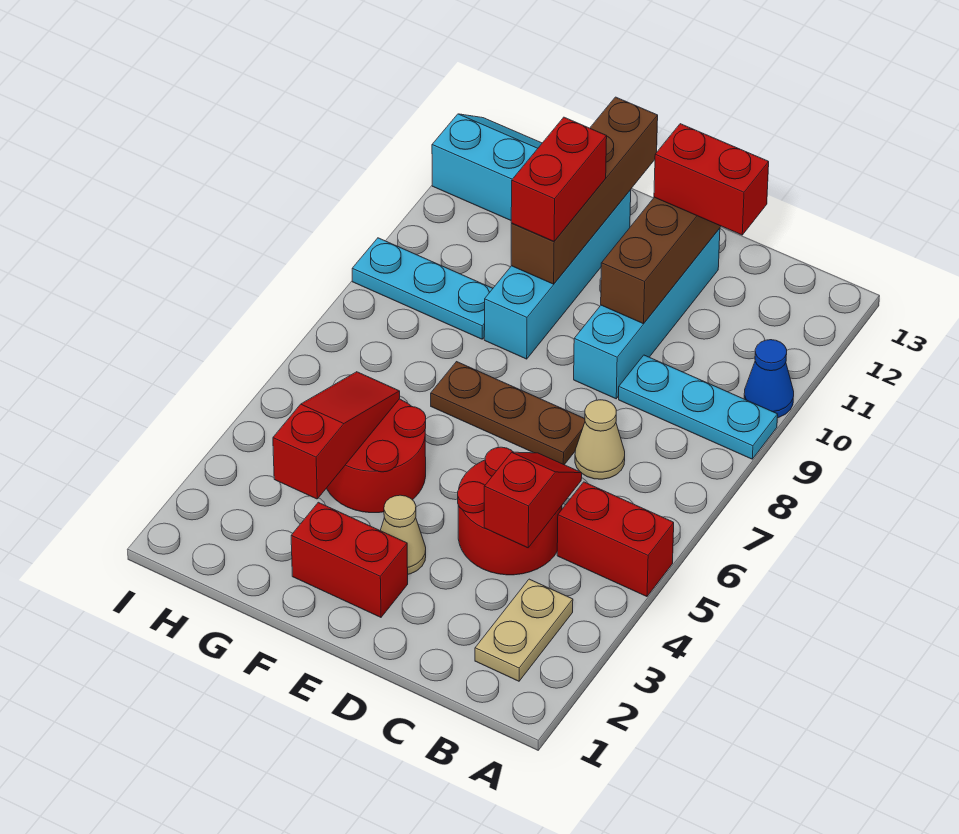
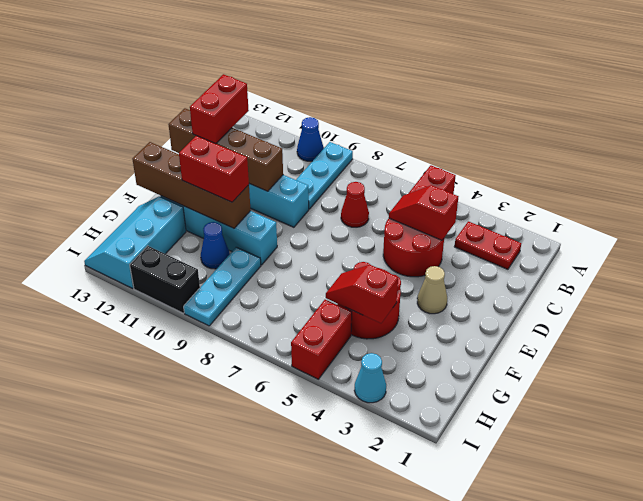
tan 1x2 plate [475,579,573,681] -> red 1x2 plate [454,221,521,269]
tan 1x1 cone [575,400,625,479] -> red 1x1 cone [341,182,369,227]
brown 1x3 plate [431,362,585,465] -> none
red 1x2 brick [291,502,408,617] -> red 1x2 brick moved to [291,300,352,379]
red 1x3 slope [273,372,400,499] -> red 1x2 slope [326,265,398,323]
none -> blue 1x1 cone [201,222,230,269]
none -> cyan 1x1 cone [354,353,386,403]
none -> black 1x2 brick [130,246,200,313]

